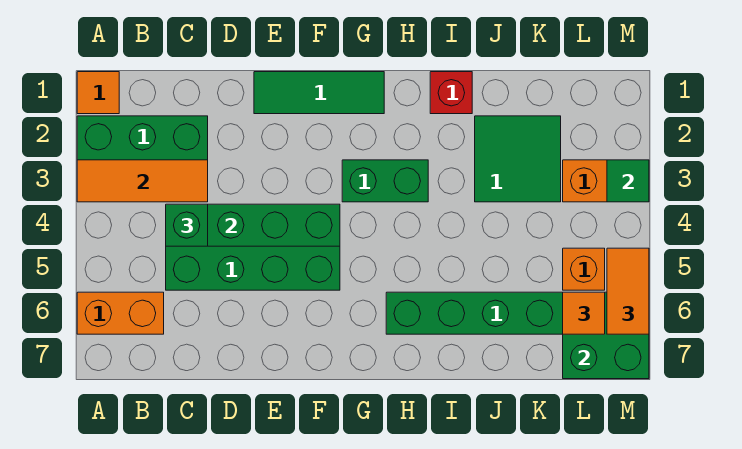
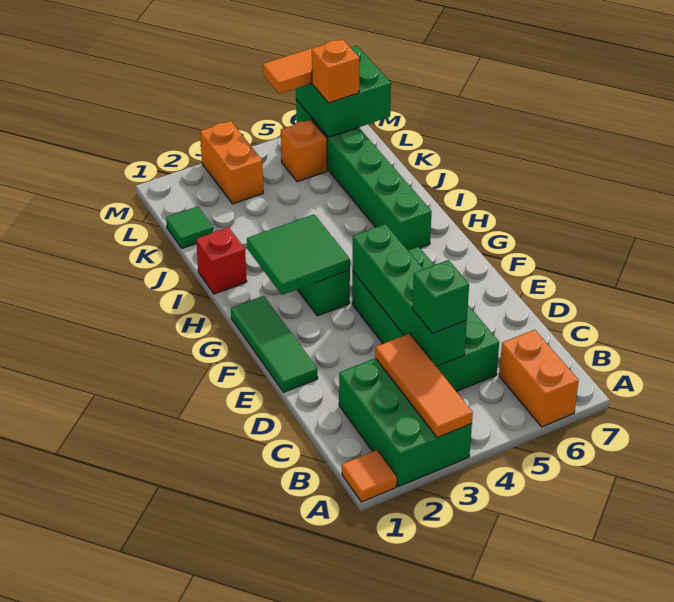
green 2x2 tile [475,116,561,202] -> green 2x2 tile moved to [247,214,350,295]
orange 1x1 tile [563,292,605,334] -> orange 1x1 brick [312,39,360,103]
green 1x1 tile [607,160,649,202] -> green 1x1 tile moved to [166,206,213,248]

